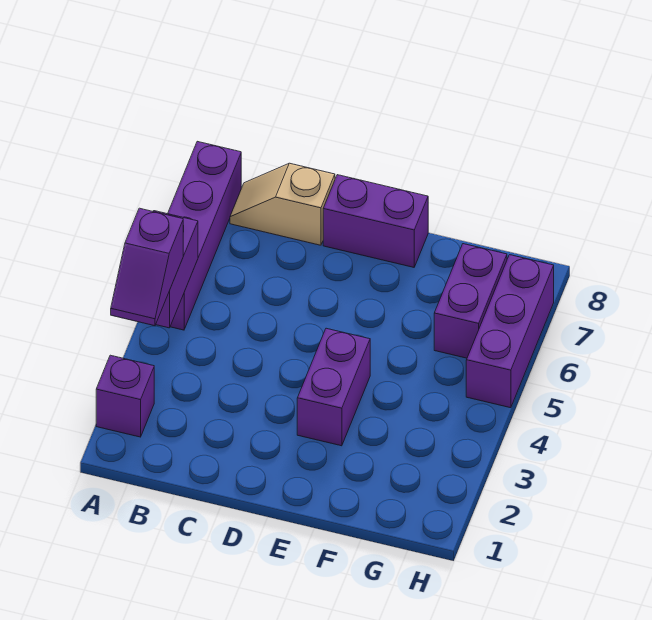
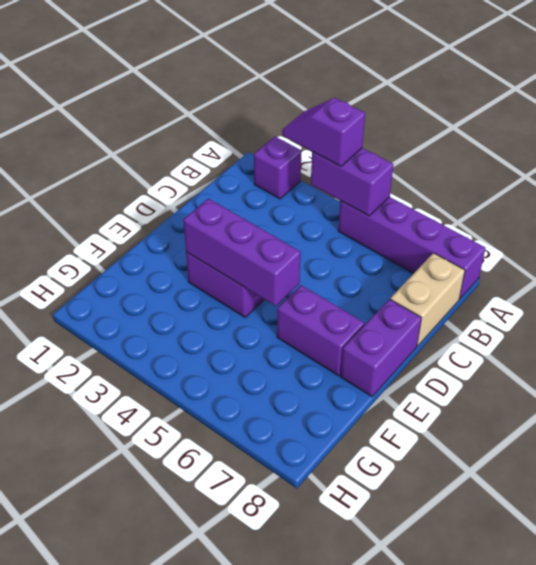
tan 1x2 slope [230,163,335,245] -> tan 1x2 brick [390,253,465,346]
purple 1x2 brick [434,244,507,358] -> purple 1x2 brick moved to [277,285,364,376]
purple 1x3 brick [466,255,554,408] -> purple 1x3 brick moved to [183,198,300,306]

